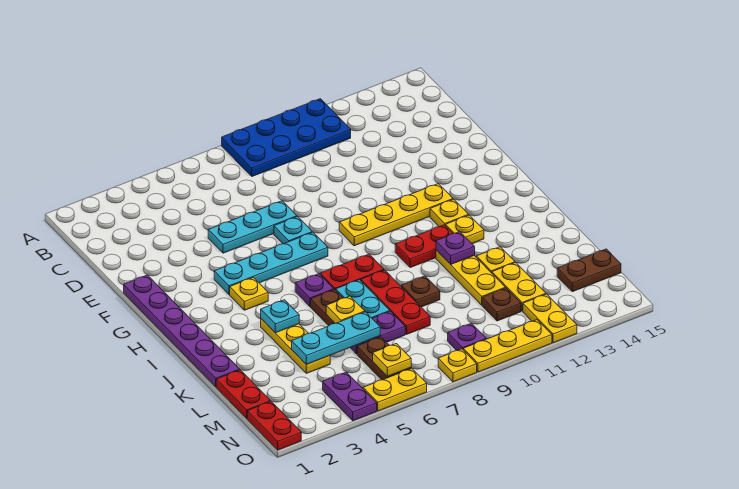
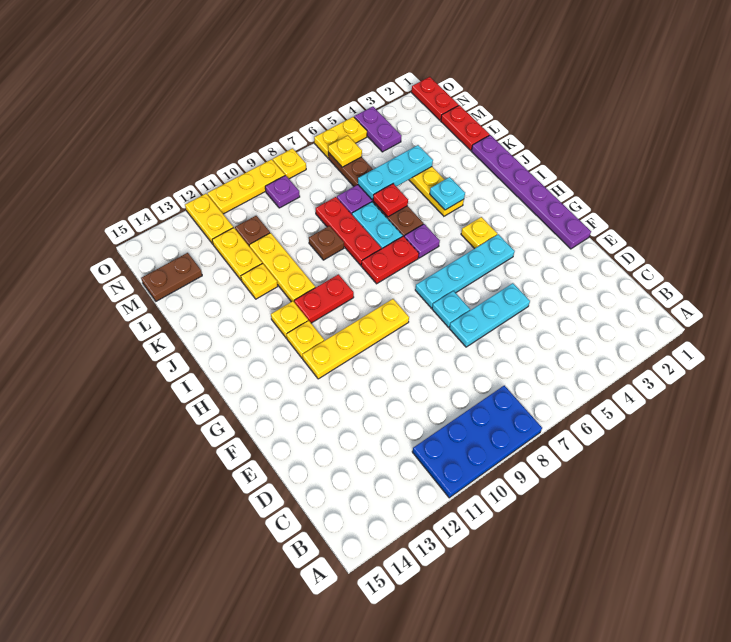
purple 1x1 plate [436,232,475,264] -> none
yellow 1x1 plate [326,296,365,323] -> red 1x1 plate [373,184,408,217]

